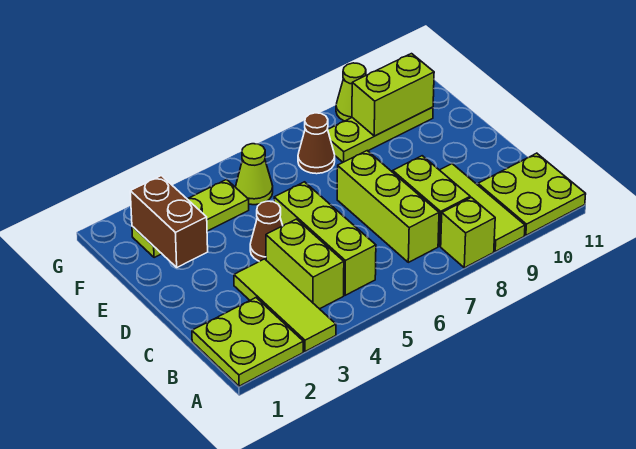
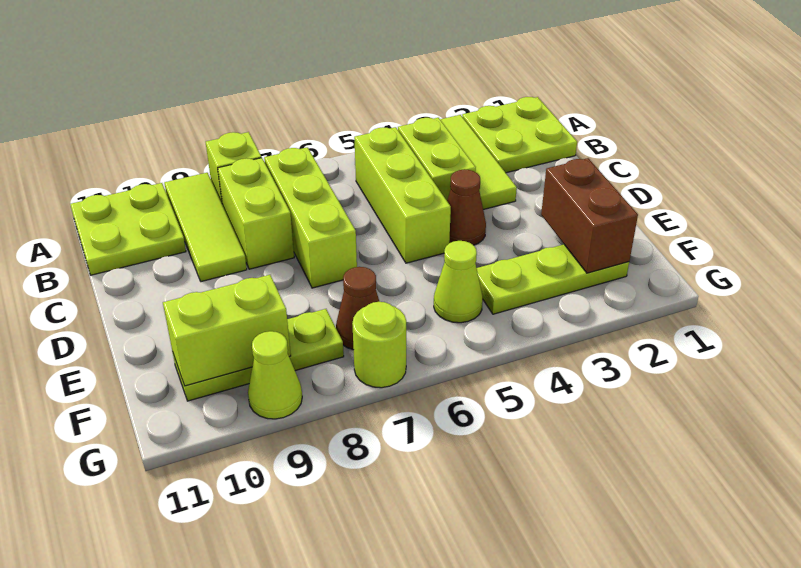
none -> lime 1x1 round brick [352,302,406,388]

